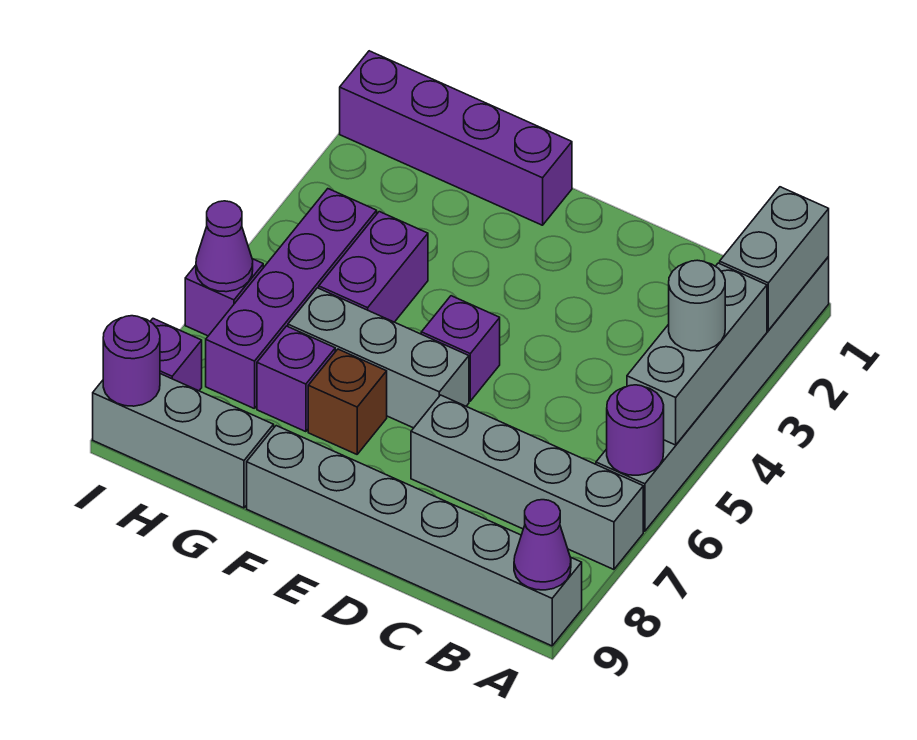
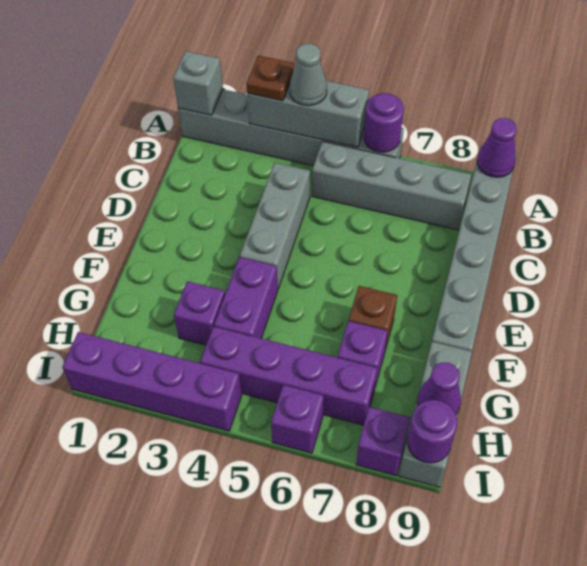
grey 1x2 brick [720,187,829,330] -> grey 1x1 brick [173,51,223,115]
none -> brown 1x1 plate [247,56,294,101]
grey 1x1 round brick [669,260,725,351] -> grey 1x1 cone [289,44,327,106]
grey 1x4 brick [411,395,643,569] -> grey 1x4 brick turned to [312,141,471,230]
purple 1x1 brick [421,296,500,401] -> purple 1x1 brick moved to [174,281,225,345]
grey 1x3 brick [288,288,469,428] -> grey 1x3 brick moved to [240,163,310,289]
purple 1x4 brick [340,51,572,225] -> purple 1x4 brick turned to [62,332,242,431]
purple 1x2 brick [319,212,428,322] -> purple 1x2 brick turned to [214,257,278,338]
purple 1x1 cone [196,201,253,292] -> purple 1x1 cone moved to [417,363,461,414]

